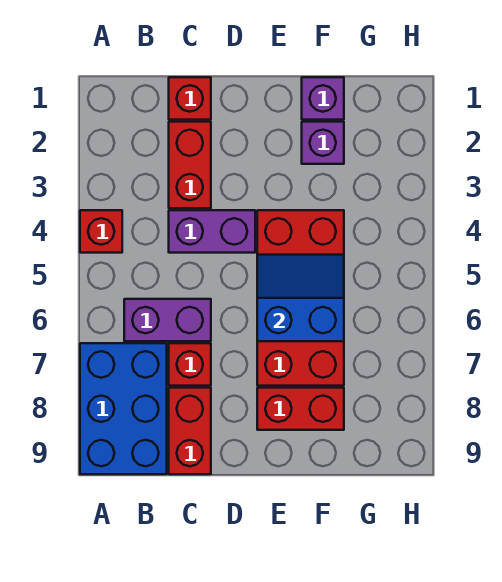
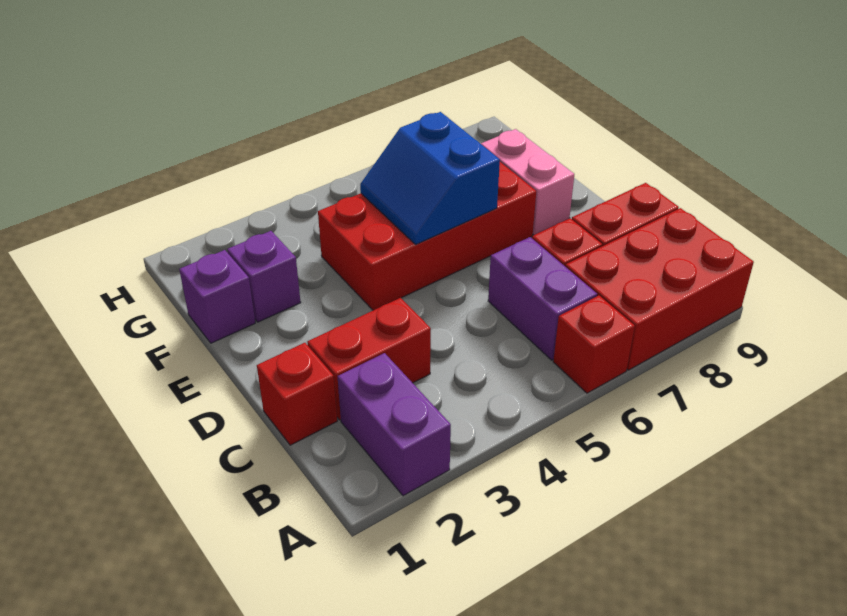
red 1x1 brick [80,210,122,253] -> red 1x1 brick moved to [553,296,635,393]
blue 2x3 brick [80,343,167,474] -> red 2x3 brick [565,208,754,370]
purple 1x2 brick [169,210,255,253] -> purple 1x2 brick moved to [338,353,451,496]
red 1x2 brick [257,388,344,430] -> pink 1x2 brick [481,129,574,235]

